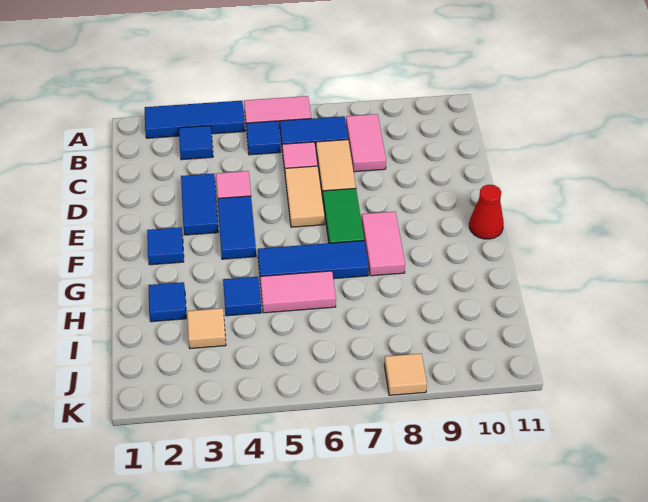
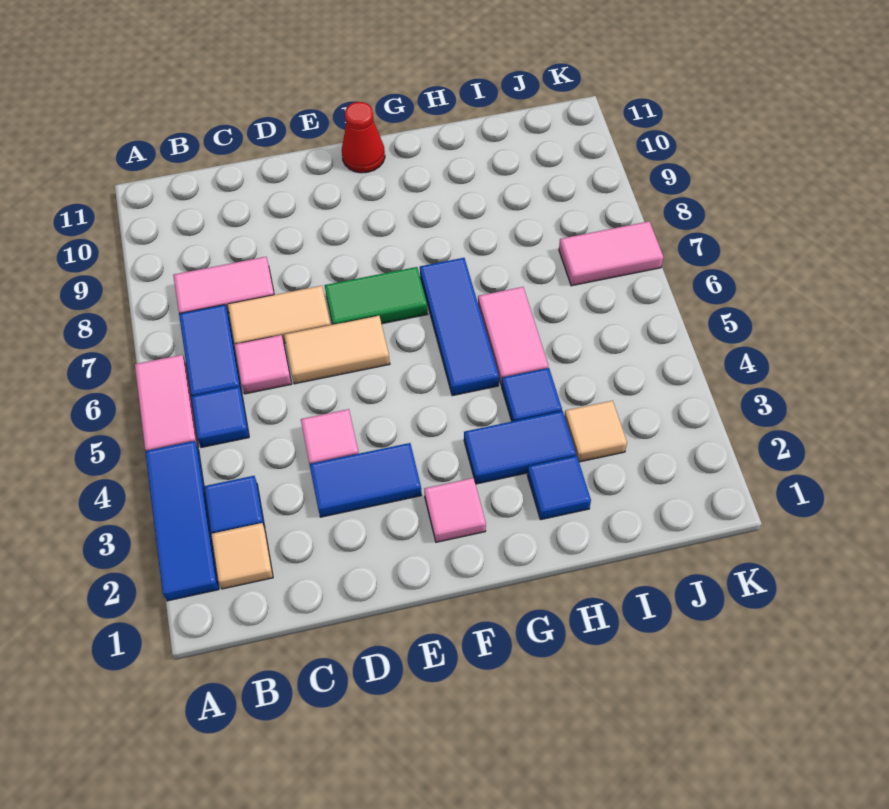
blue 1x2 tile [218,196,256,259] -> blue 1x2 tile moved to [464,411,576,484]
blue 1x1 tile [147,227,184,265] -> pink 1x1 tile [424,478,486,542]
pink 1x2 tile [362,212,405,276] -> pink 1x2 tile moved to [559,221,663,286]
tan 1x1 tile [384,354,427,395] -> tan 1x1 tile moved to [211,523,273,589]

